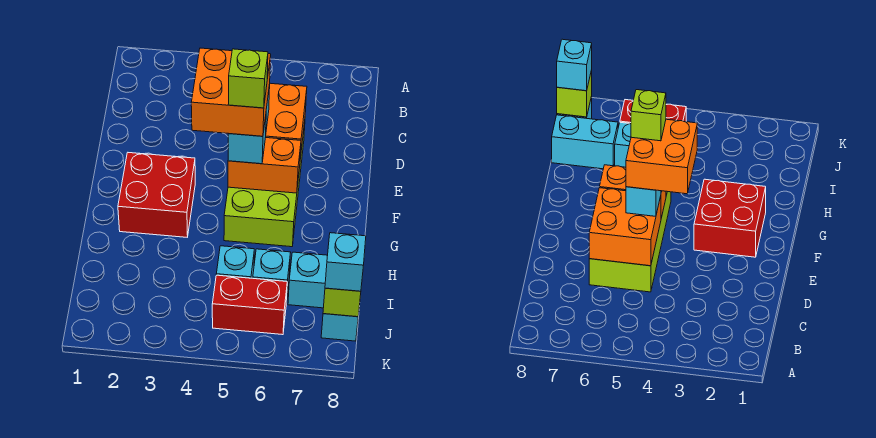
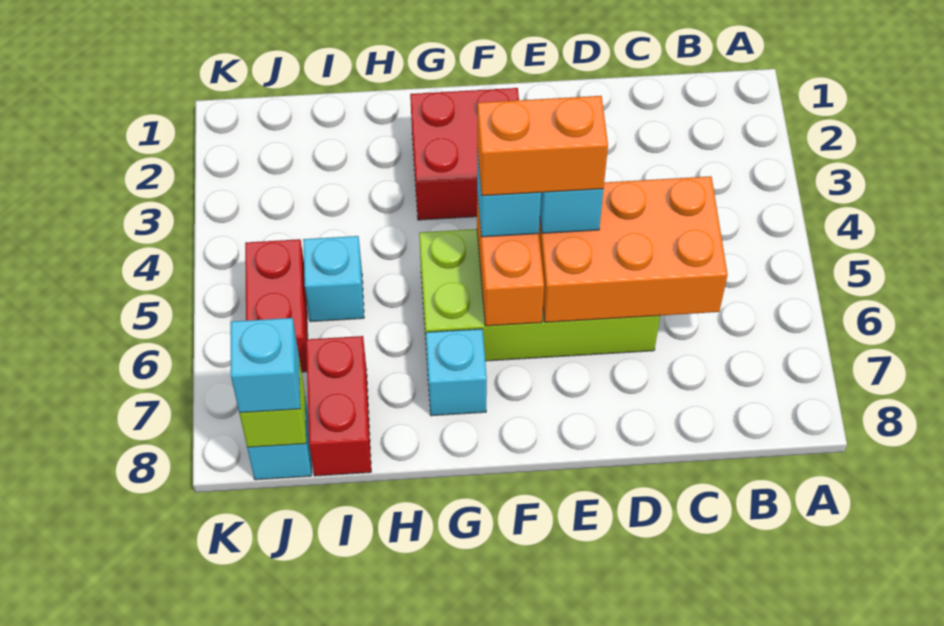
orange 2x2 brick [266,83,307,159] -> orange 2x3 brick [539,176,728,322]
orange 2x2 brick [191,48,271,136] -> orange 1x2 brick [477,96,608,196]
lime 1x1 brick [228,49,268,108] -> none
cyan 1x1 brick [253,249,291,303] -> cyan 1x1 brick moved to [426,329,487,416]
cyan 1x2 brick [288,252,328,308] -> red 1x2 brick [306,336,371,476]

